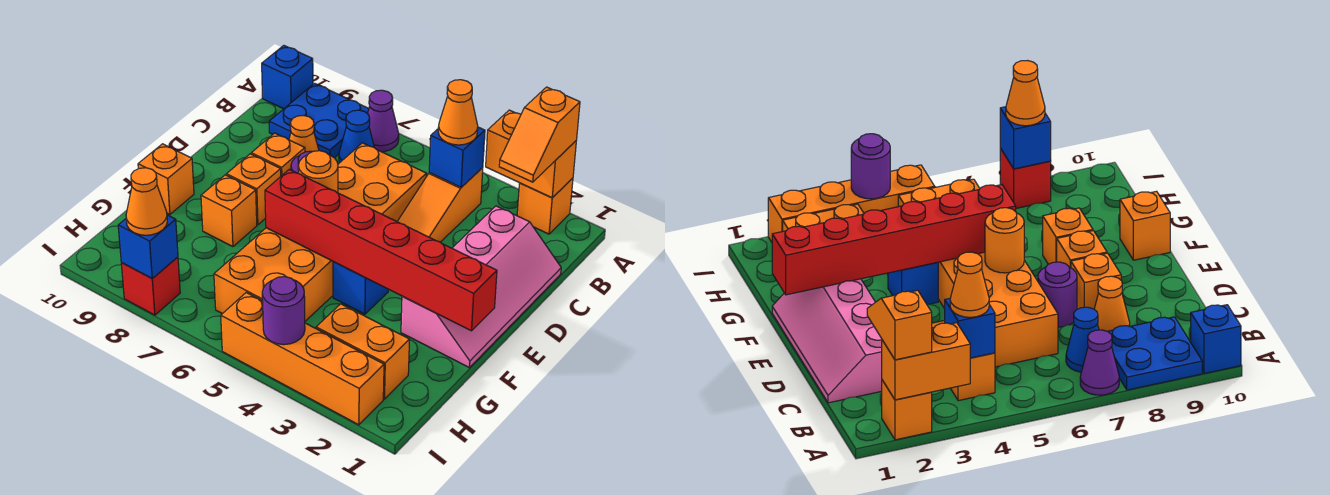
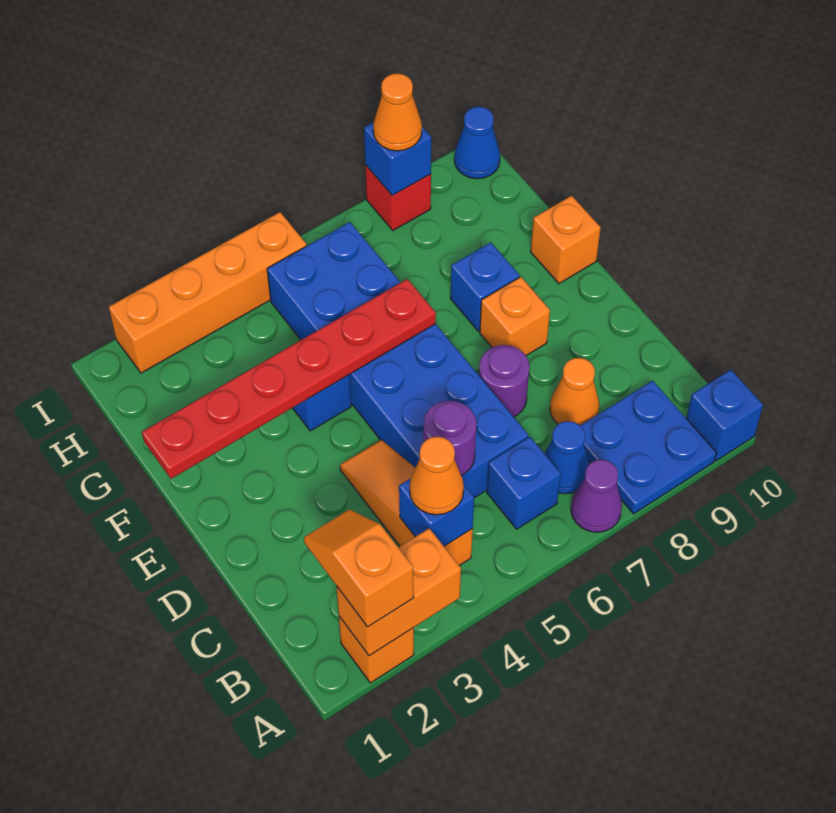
none -> blue 1x1 brick [487,437,561,529]
pink 2x4 slope [401,206,561,368] -> none
orange 2x6 brick [214,143,427,321] -> blue 2x6 brick [267,222,528,498]
orange 1x1 brick [251,133,305,176] -> none
orange 1x1 round brick [298,151,338,193] -> none
red 1x6 brick [265,169,497,331] -> red 1x6 plate [142,279,436,479]
orange 1x1 brick [201,175,257,247] -> blue 1x1 brick [451,242,519,331]
orange 1x2 brick [316,304,410,399] -> none
purple 1x1 round brick [262,277,305,345] -> purple 1x1 round brick moved to [423,401,476,475]
none -> blue 1x1 cone [454,107,500,179]

